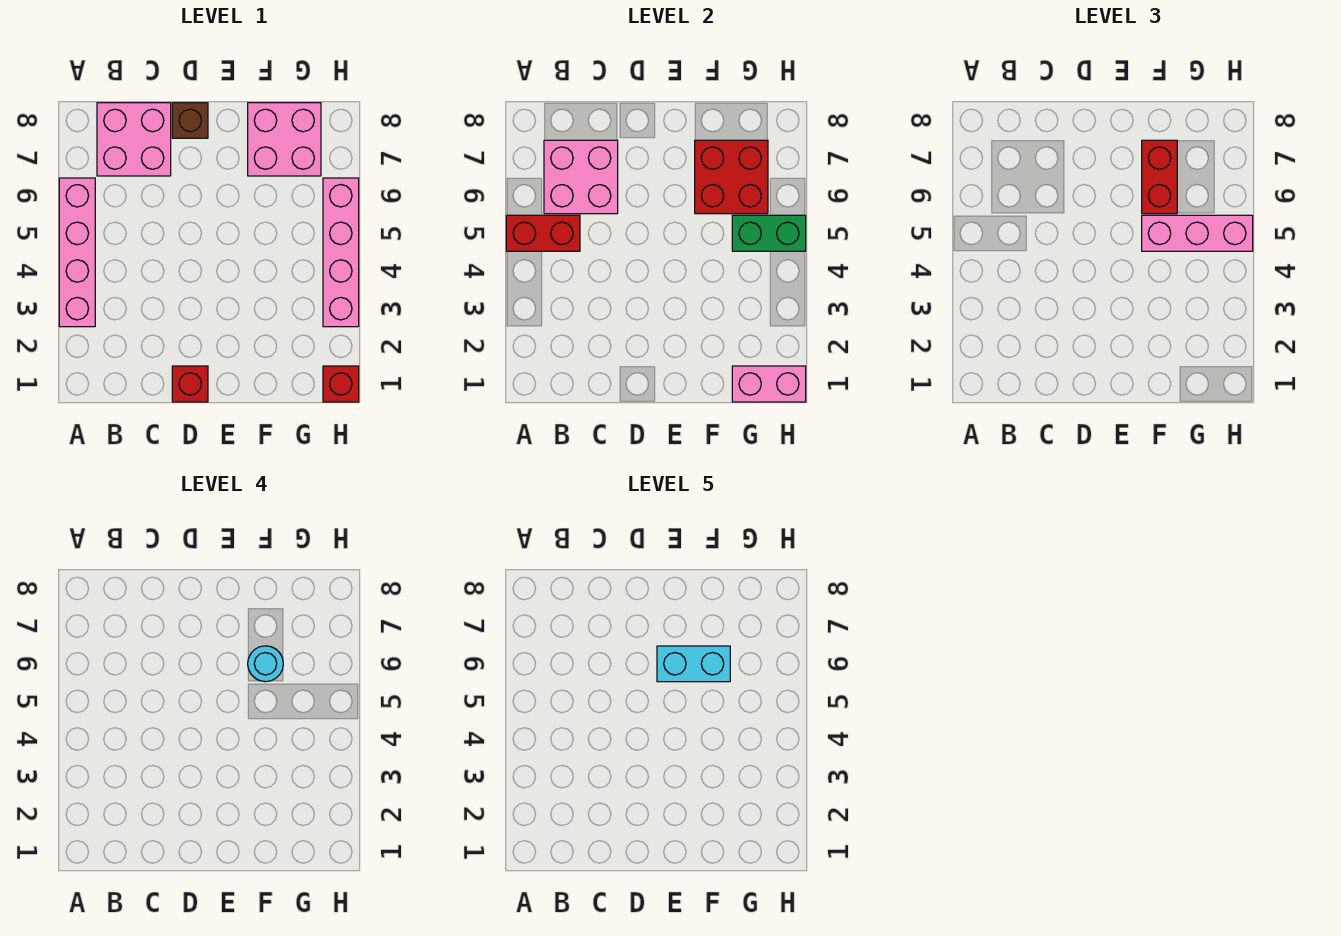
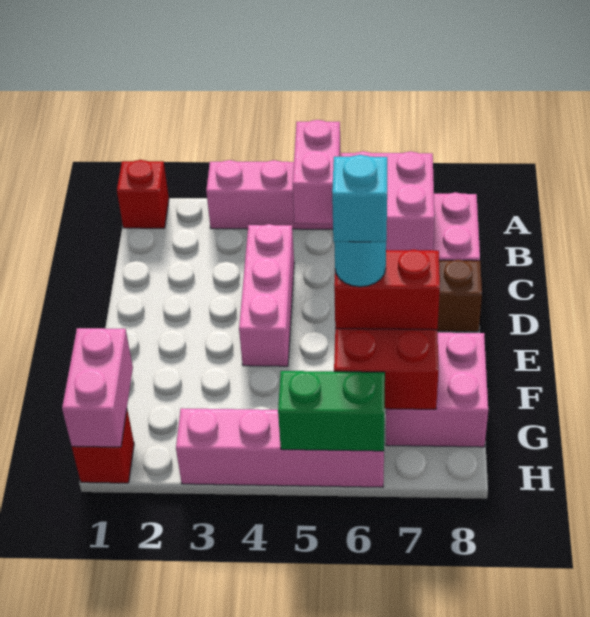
red 1x2 brick [506,215,580,251] -> pink 1x2 brick [293,120,341,224]
red 1x1 brick [172,366,208,402] -> red 1x1 brick moved to [117,160,169,228]
cyan 1x2 brick [657,646,730,682] -> cyan 1x1 brick [332,155,387,242]
pink 1x3 brick [1142,215,1253,251] -> pink 1x3 brick moved to [239,224,294,366]
green 1x2 brick [732,215,806,251] -> green 1x2 brick turned to [278,371,385,451]

